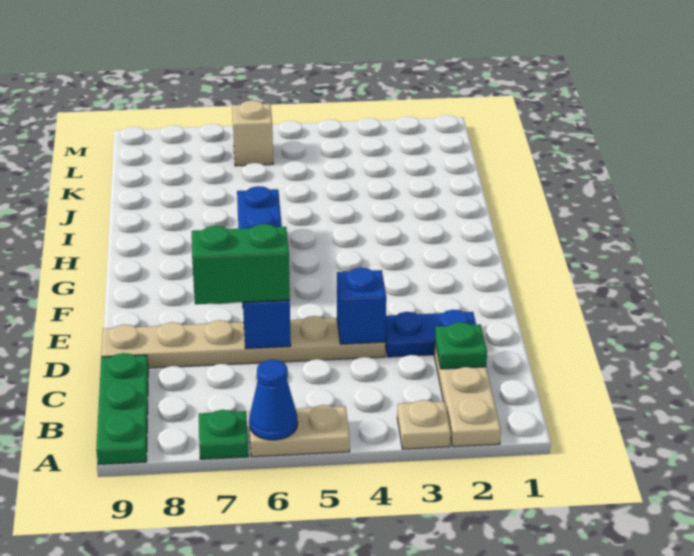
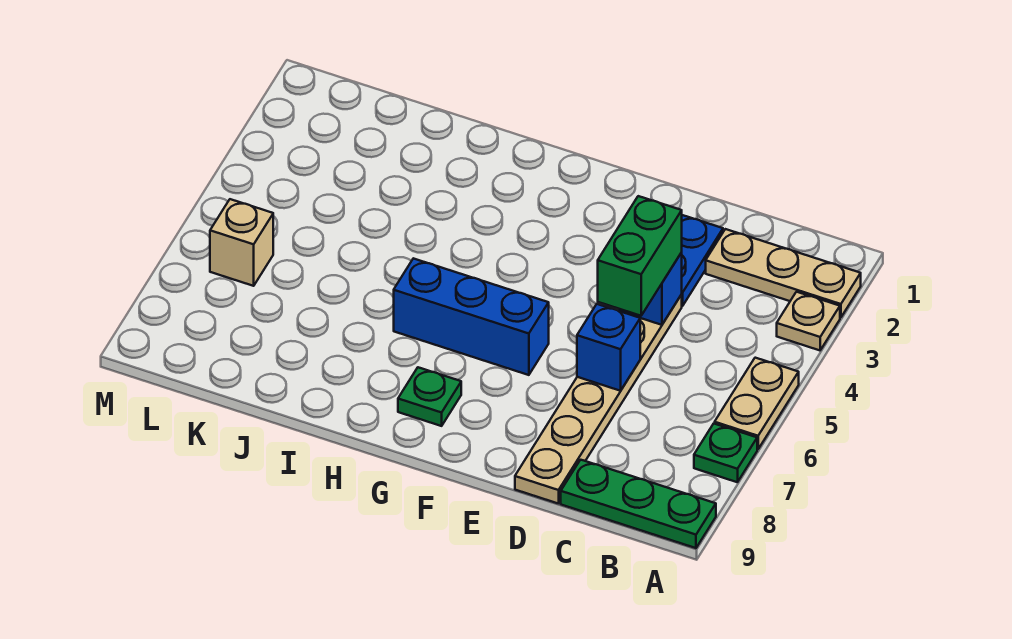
blue 1x1 cone [249,359,298,440] -> none
green 1x1 plate [435,322,487,369] -> green 1x1 plate moved to [398,367,461,426]
green 1x2 brick [192,224,290,304] -> green 1x2 brick moved to [598,196,682,316]

